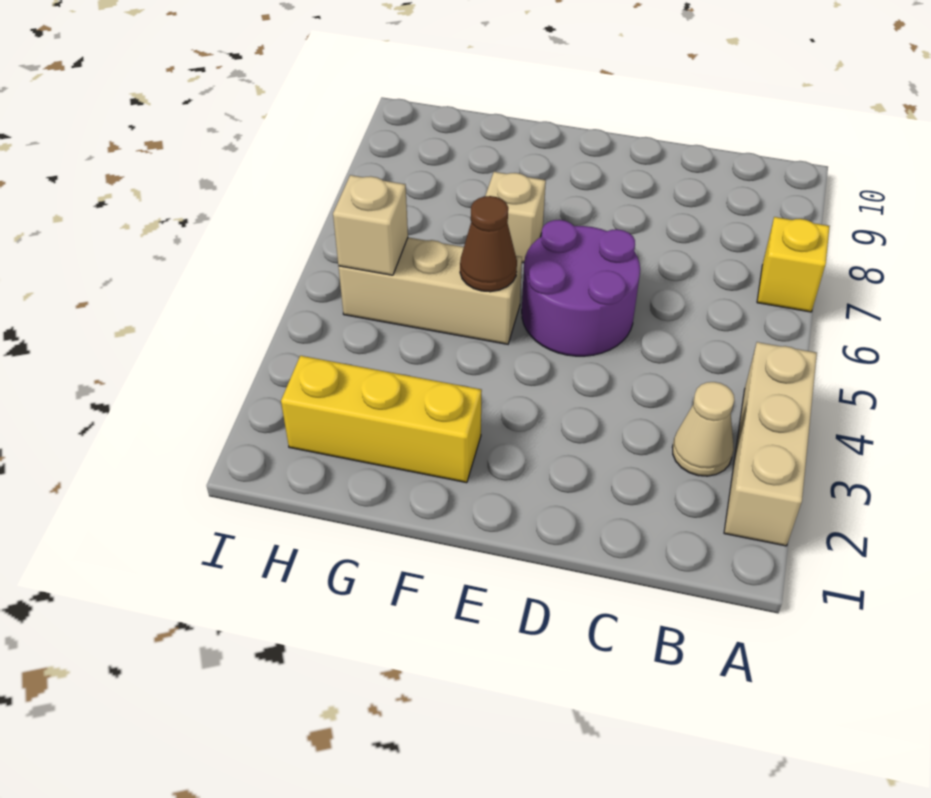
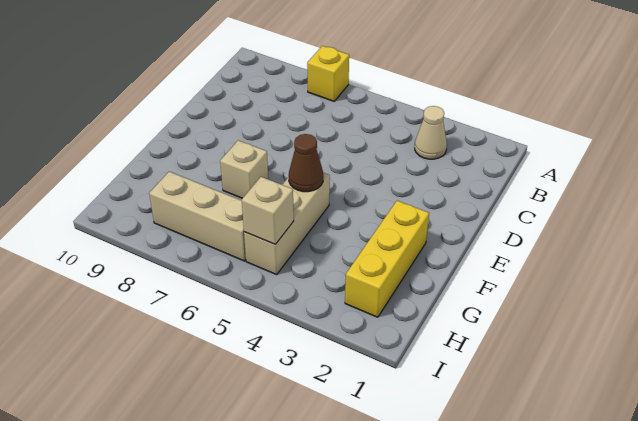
tan 1x3 brick [724,342,817,546] -> tan 1x3 brick moved to [149,172,246,261]
purple 2x2 round brick [522,220,640,356] -> none

